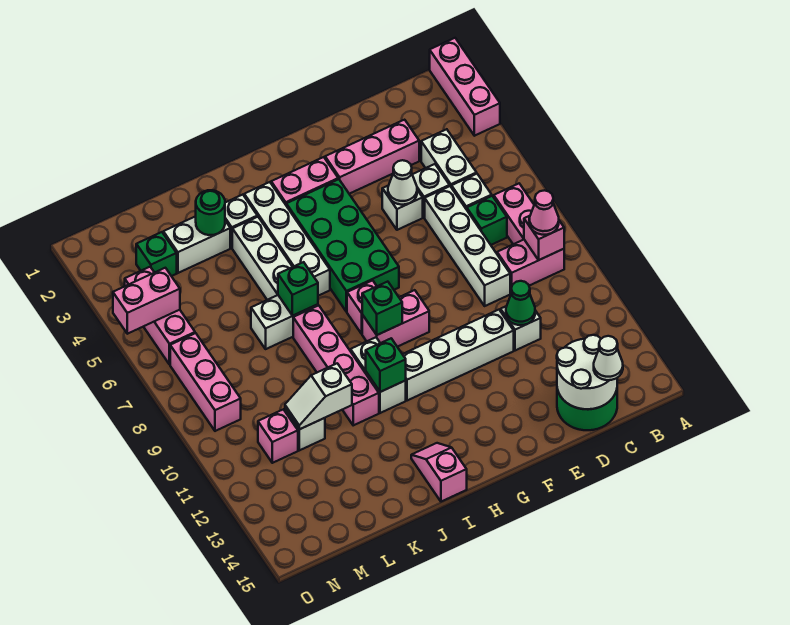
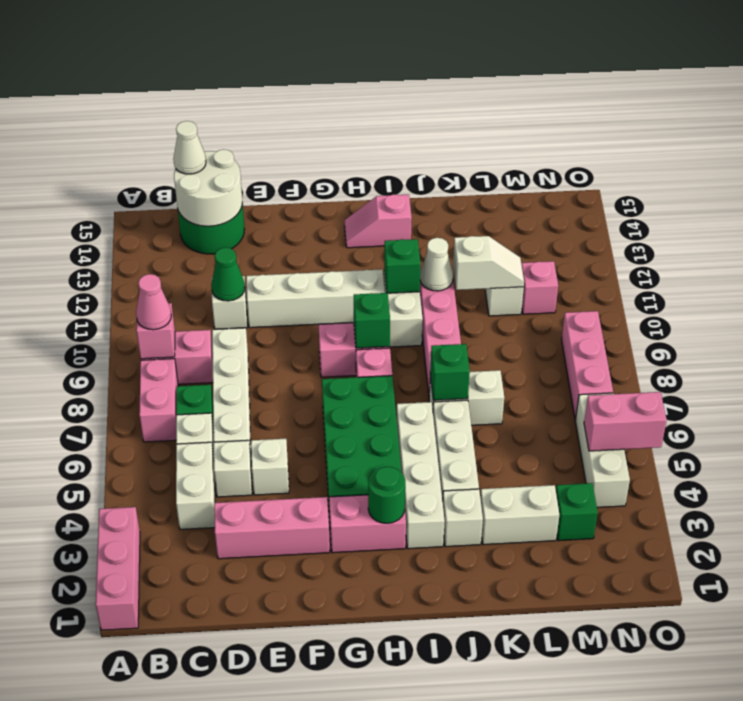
white 1x1 cone [388,160,417,205] -> white 1x1 cone moved to [420,238,453,291]
pink 1x2 slope [411,443,467,502] -> pink 1x2 slope turned to [345,194,412,248]
green 1x1 round brick [196,190,225,235] -> green 1x1 round brick moved to [368,467,405,523]
pink 1x3 brick [125,267,195,365] -> white 1x3 brick [575,393,630,507]

